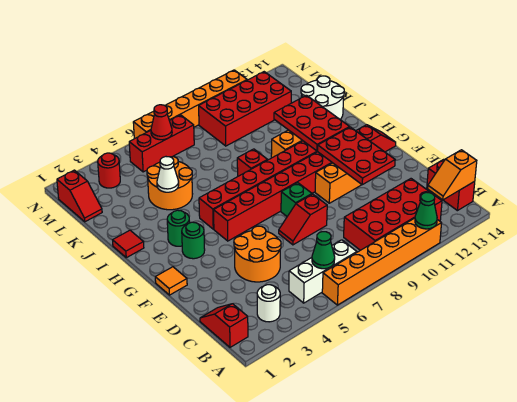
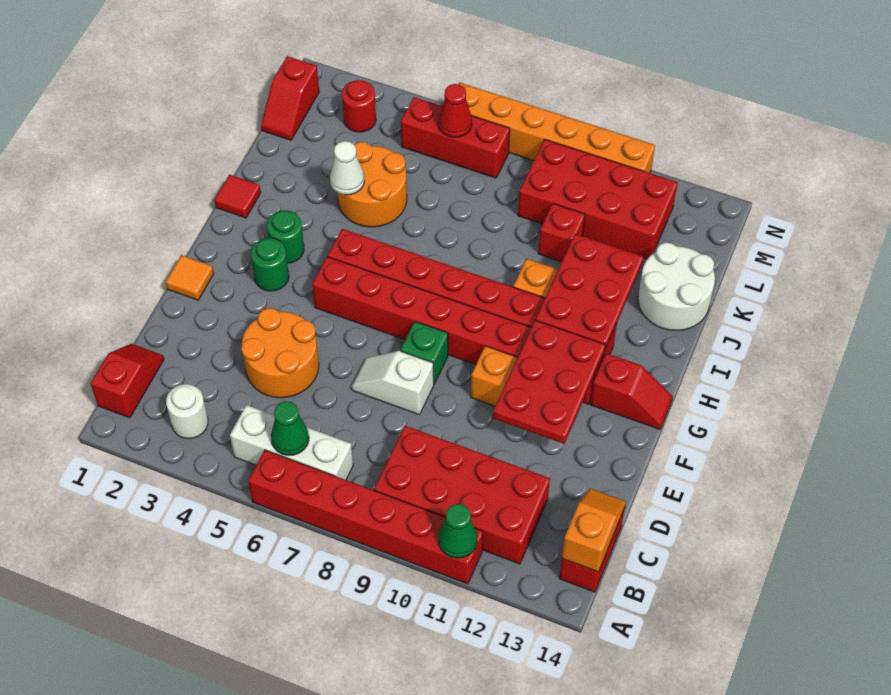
orange 1x6 brick [322,218,442,305] -> red 1x6 brick [248,450,483,584]
orange 1x2 slope [428,150,477,200] -> orange 1x2 slope turned to [562,488,626,572]
red 1x2 slope [279,194,327,245] -> white 1x2 slope [352,351,434,415]
red 1x1 brick [237,149,267,176] -> red 1x1 brick moved to [538,203,585,262]

